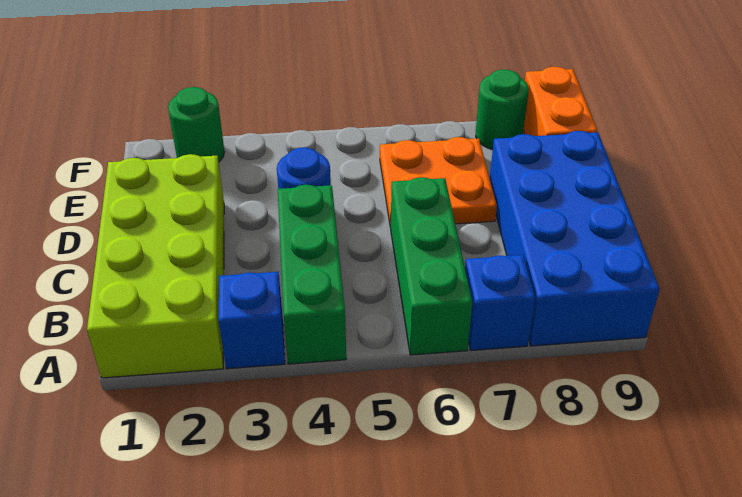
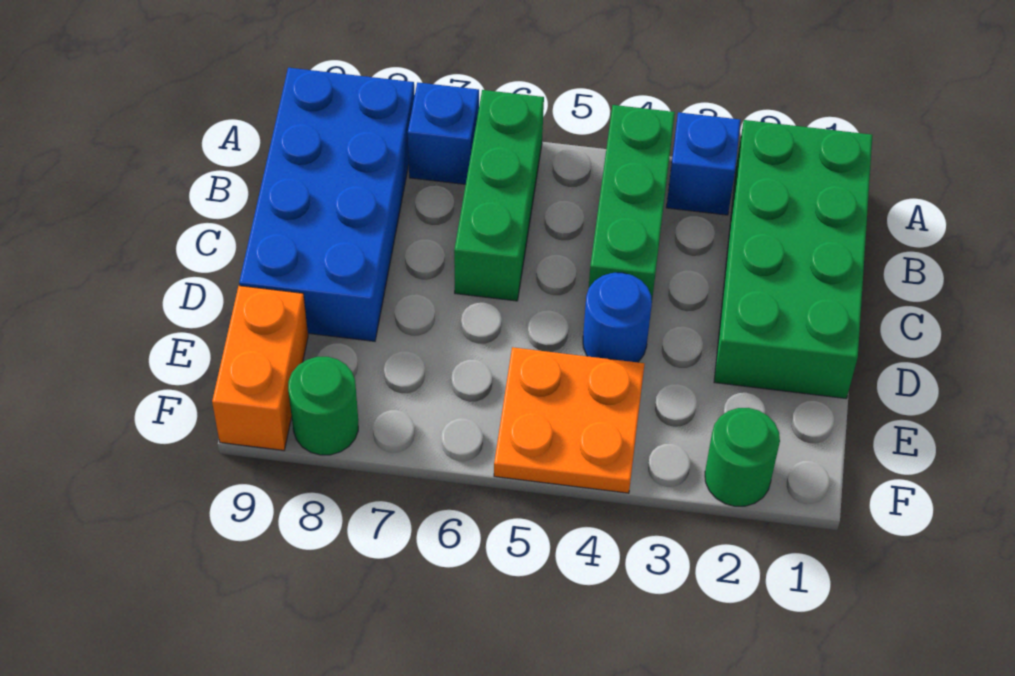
lime 2x4 brick [87,154,224,378] -> green 2x4 brick [714,120,872,398]
orange 2x2 plate [380,137,497,228] -> orange 2x2 plate moved to [494,347,644,493]

